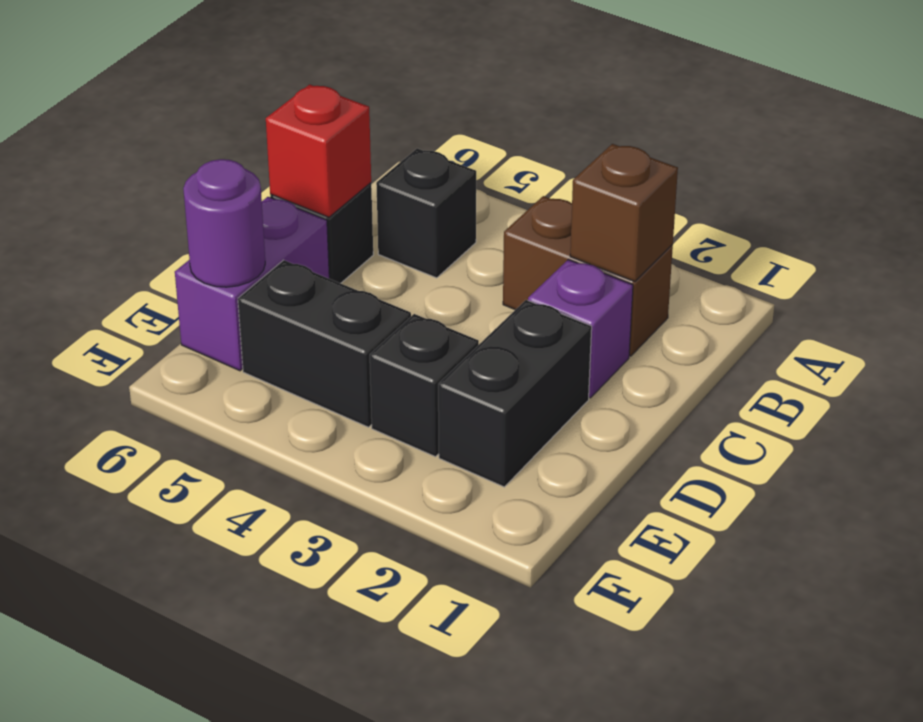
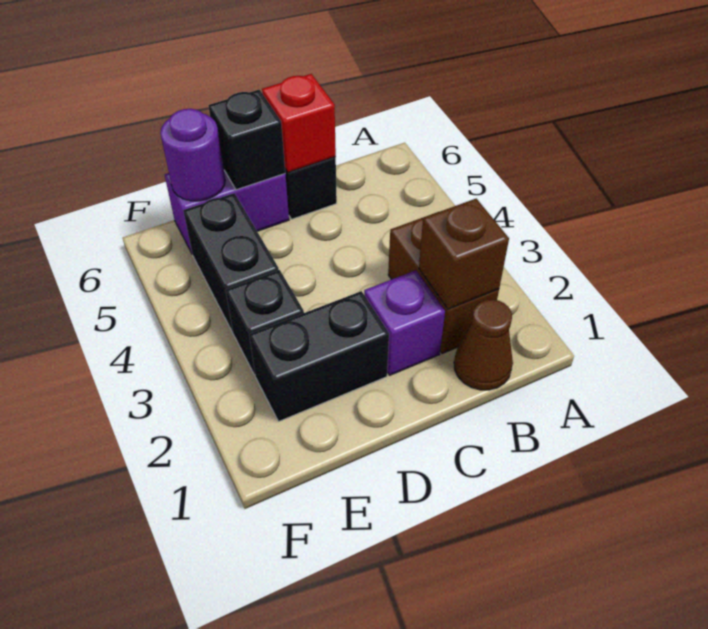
none -> brown 1x1 cone [454,299,513,390]
black 1x1 brick [376,148,476,278] -> black 1x1 brick moved to [208,90,285,190]

